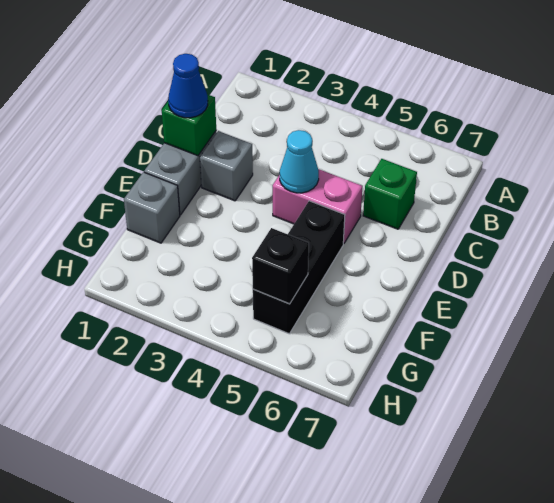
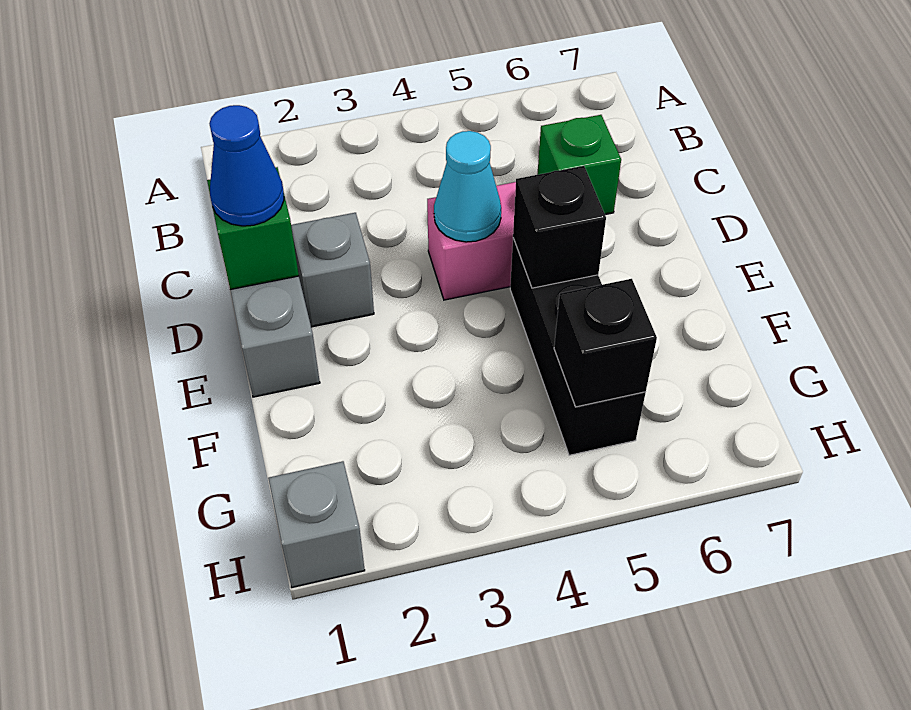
none -> black 1x1 brick [513,166,606,288]
grey 1x1 brick [124,172,180,243] -> grey 1x1 brick moved to [268,461,365,587]

